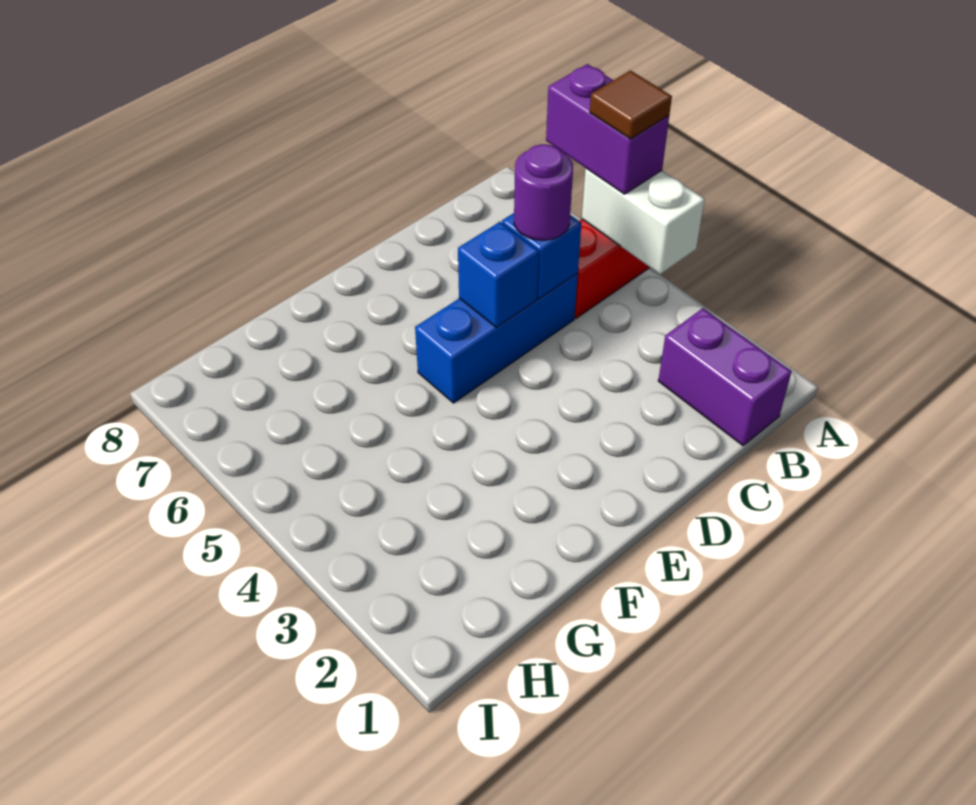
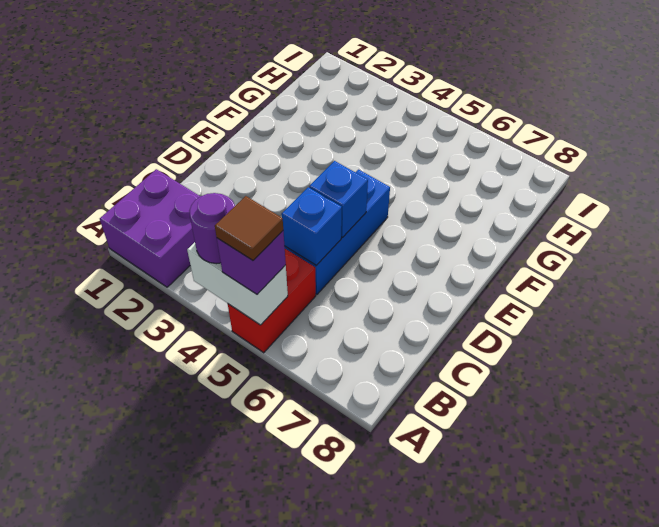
purple 1x2 brick [546,64,669,194] -> purple 1x1 brick [217,231,286,294]
purple 1x2 brick [658,308,792,446] -> purple 2x2 brick [100,169,200,287]
purple 1x1 round brick [514,144,573,240] -> purple 1x1 round brick moved to [189,193,235,264]

